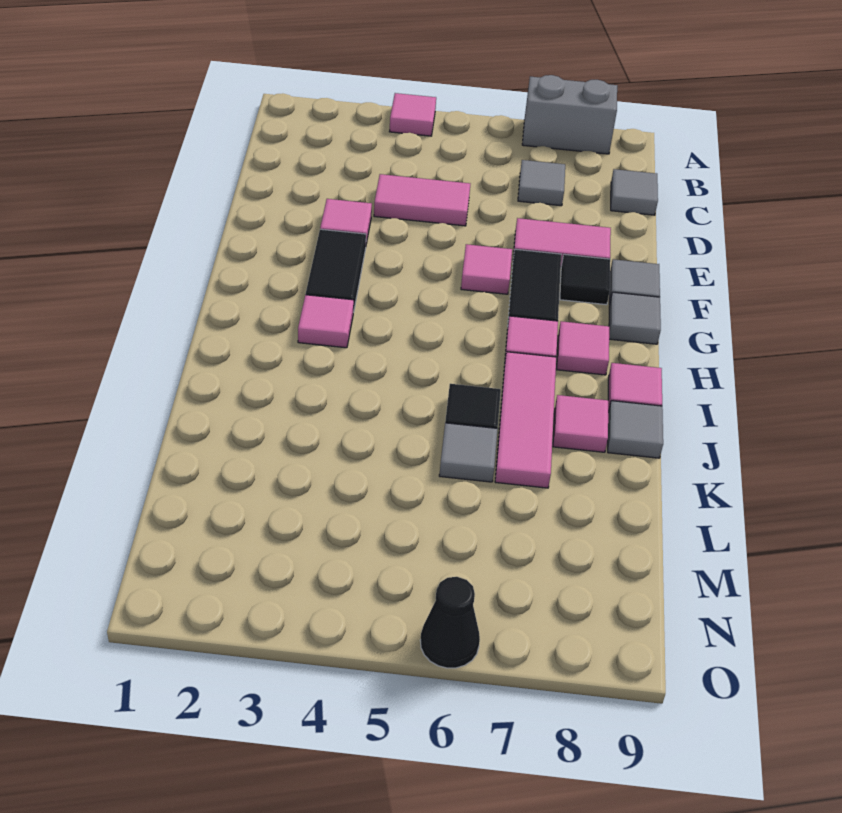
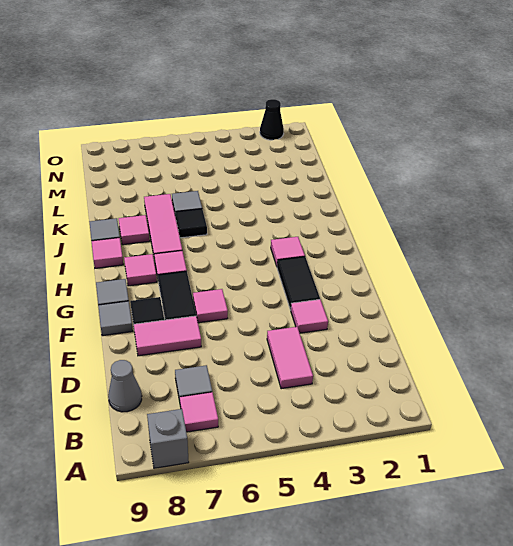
pink 1x1 tile [389,93,436,136] -> pink 1x1 tile moved to [180,392,218,432]
grey 1x2 brick [522,75,617,154] -> grey 1x1 brick [147,409,189,468]
grey 1x1 tile [611,169,658,215] -> grey 1x1 cone [108,360,142,412]
pink 1x2 tile [374,174,470,226] -> pink 1x2 tile turned to [267,327,313,389]
black 1x1 cone [420,577,480,668] -> black 1x1 cone moved to [260,99,284,140]

